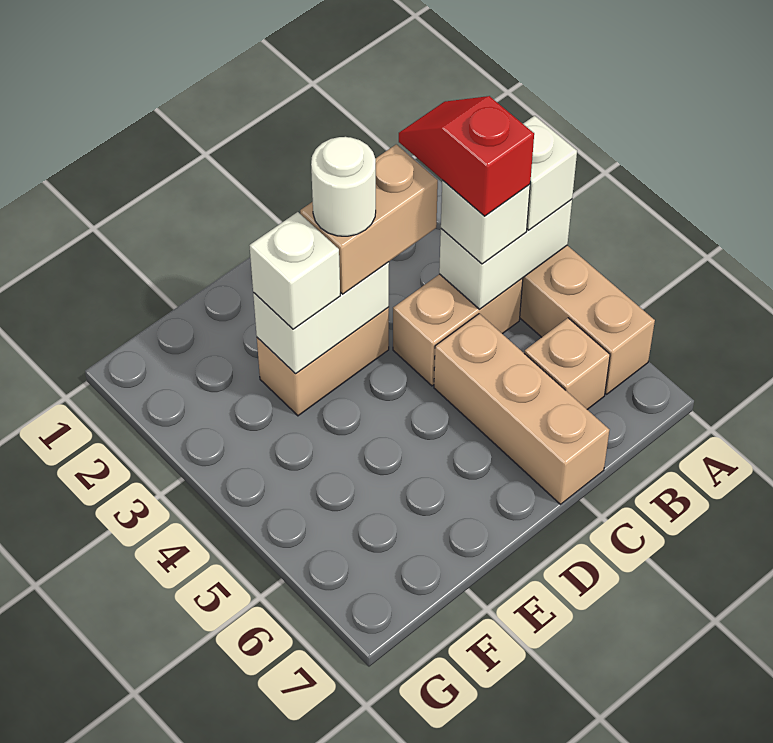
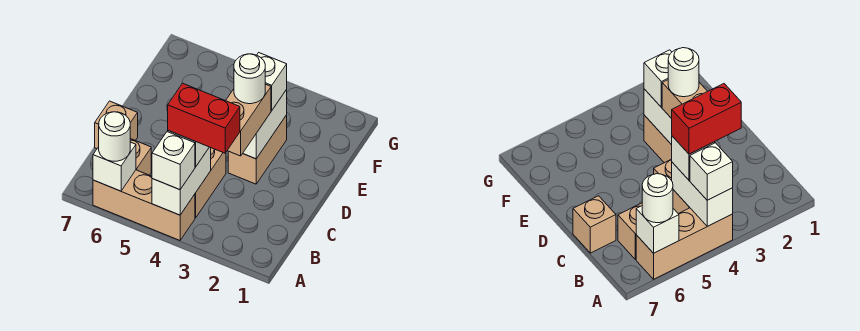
none -> white 1x1 brick [93,142,136,191]
none -> white 1x1 round brick [99,112,130,161]
red 1x2 slope [399,96,534,216] -> red 1x2 brick [168,83,240,153]
tan 1x3 brick [434,314,609,504] -> tan 1x1 brick [95,101,138,149]

